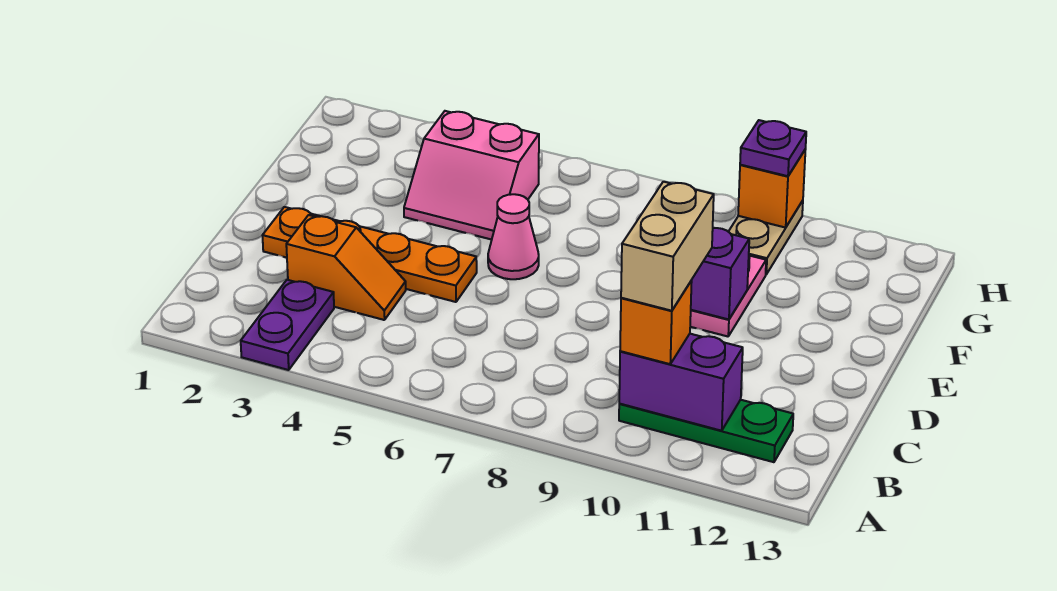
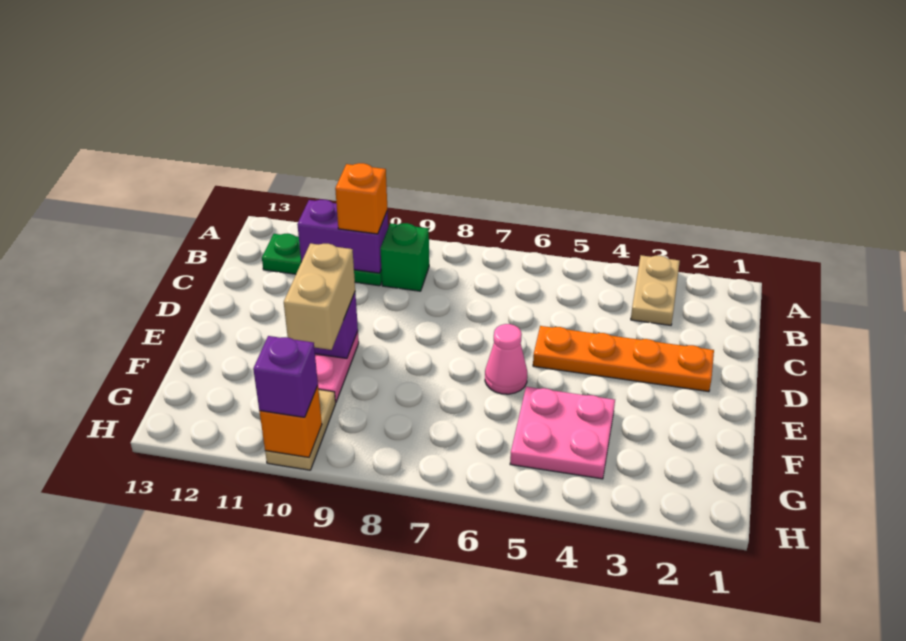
purple 1x2 plate [241,280,334,370] -> tan 1x2 plate [631,255,680,325]
none -> green 1x1 brick [380,223,429,291]
tan 1x2 brick [621,182,714,311] -> tan 1x2 brick moved to [284,243,355,350]
orange 1x2 slope [286,215,406,320] -> none
pink 2x2 slope [404,111,539,240] -> pink 2x2 plate [510,387,615,479]
purple 1x1 plate [740,120,806,176] -> purple 1x1 brick [253,336,318,417]

